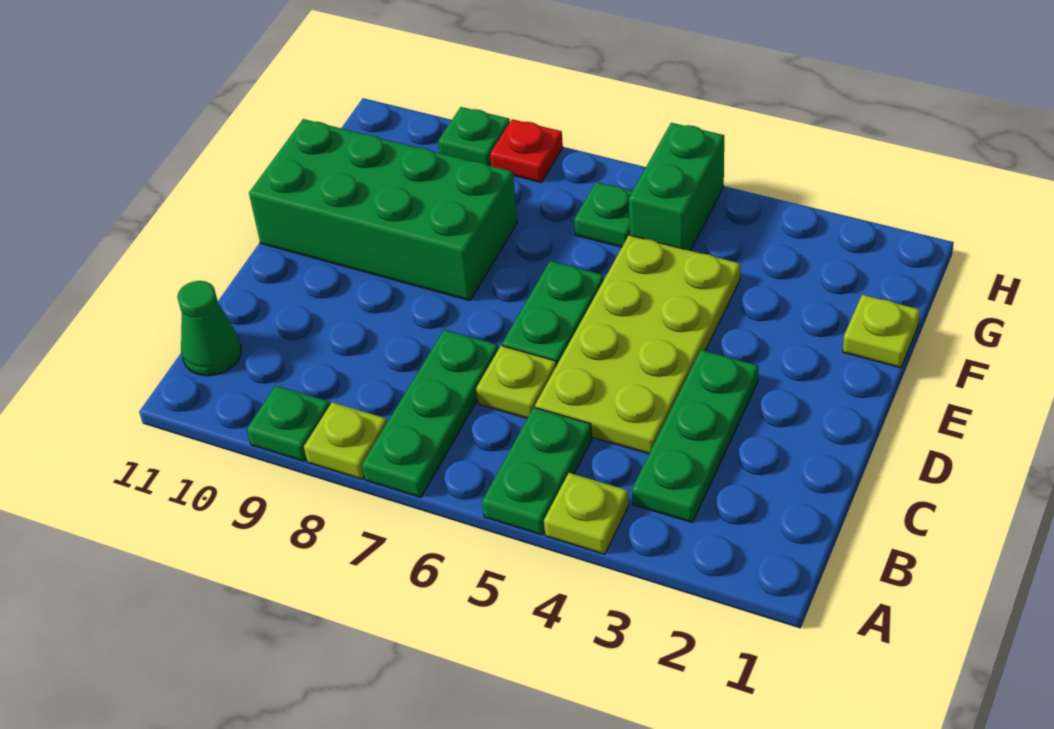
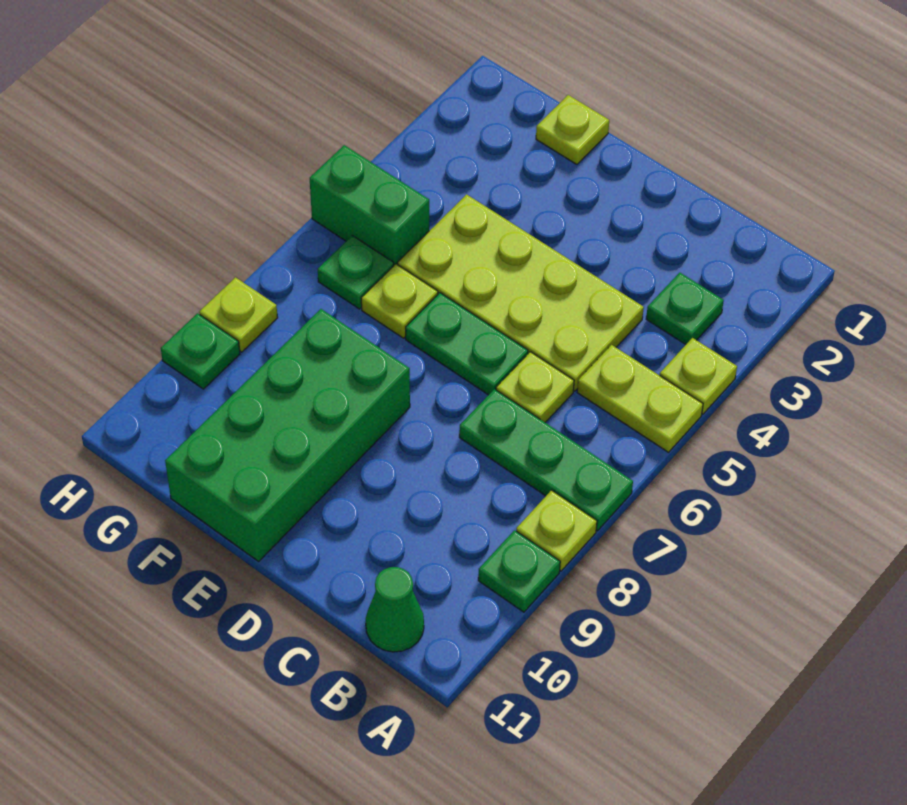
green 1x2 plate [482,407,592,535] -> lime 1x2 plate [577,345,703,452]
green 1x3 plate [632,350,758,522] -> green 1x1 plate [646,273,724,344]
none -> lime 1x1 plate [361,264,438,338]
red 1x1 plate [490,119,563,183] -> lime 1x1 plate [199,277,278,352]

